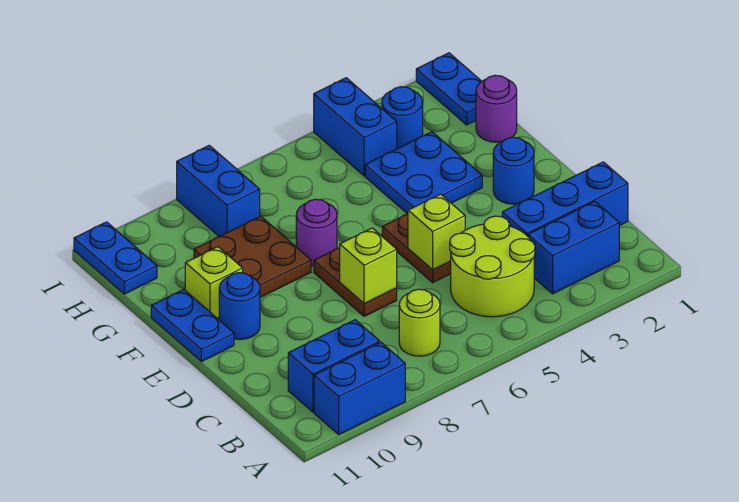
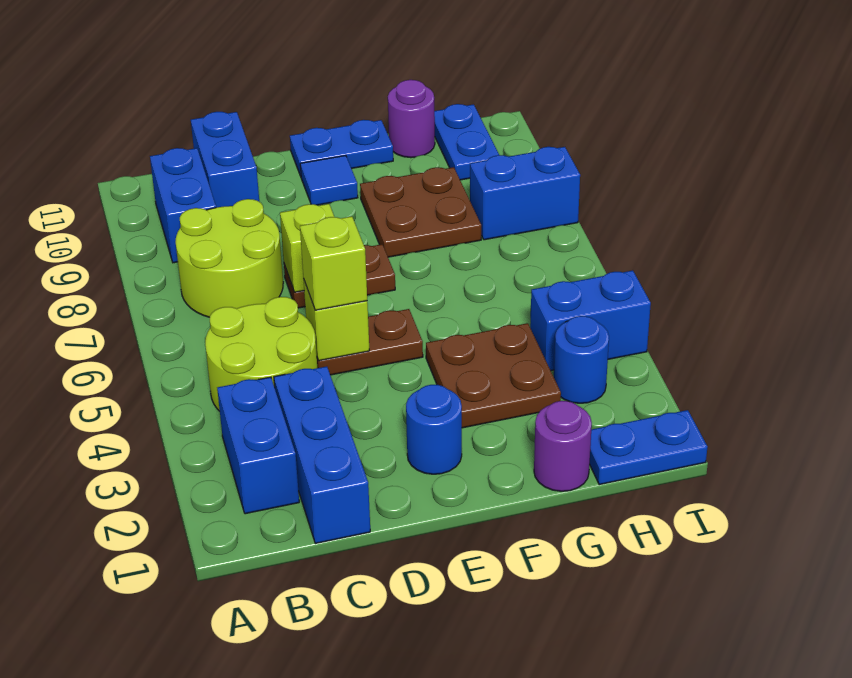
blue 1x2 brick [314,342,405,434] -> blue 1x2 brick moved to [191,112,259,208]
lime 1x1 round brick [399,289,440,356] -> lime 2x2 round brick [175,199,283,317]
blue 1x1 round brick [219,273,260,339] -> blue 1x1 tile [300,156,358,205]
blue 2x2 plate [365,132,482,214] -> brown 2x2 plate [426,323,561,428]
purple 1x1 round brick [296,199,337,266] -> purple 1x1 round brick moved to [388,80,435,158]
lime 1x1 brick [185,247,243,319] -> lime 1x1 brick moved to [300,216,367,310]
blue 1x2 plate [74,222,157,294] -> blue 1x2 plate turned to [434,104,499,180]

